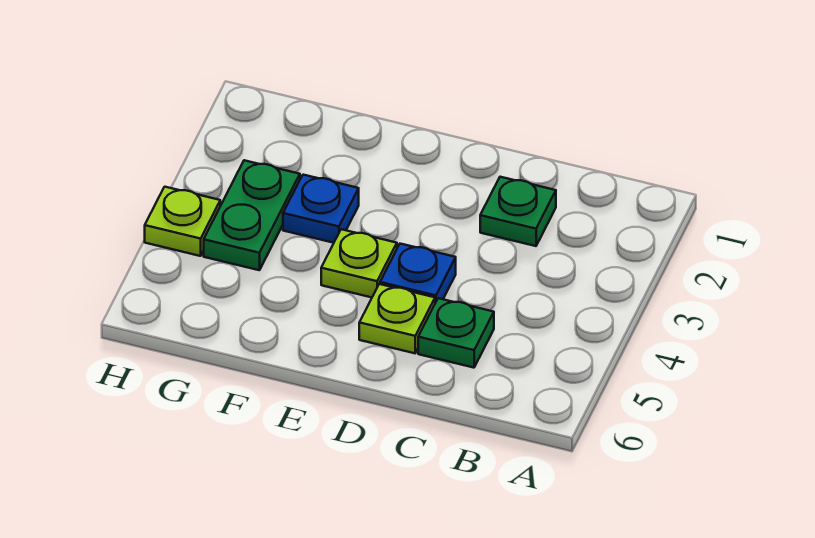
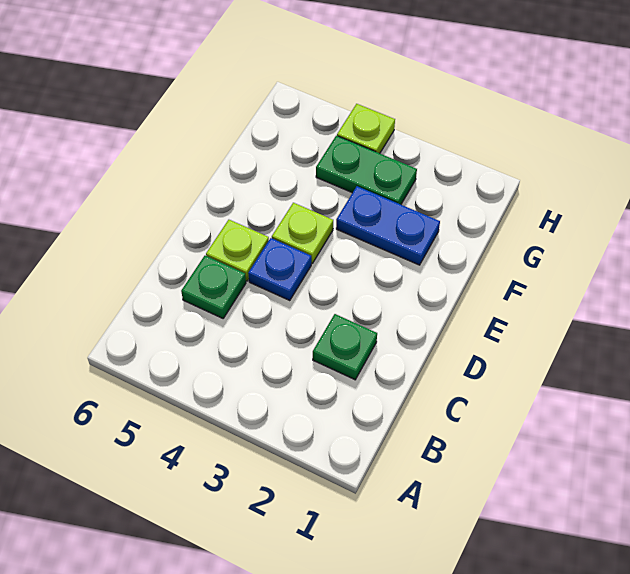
blue 1x1 plate [283,175,359,243] -> blue 1x2 plate [336,186,440,265]

